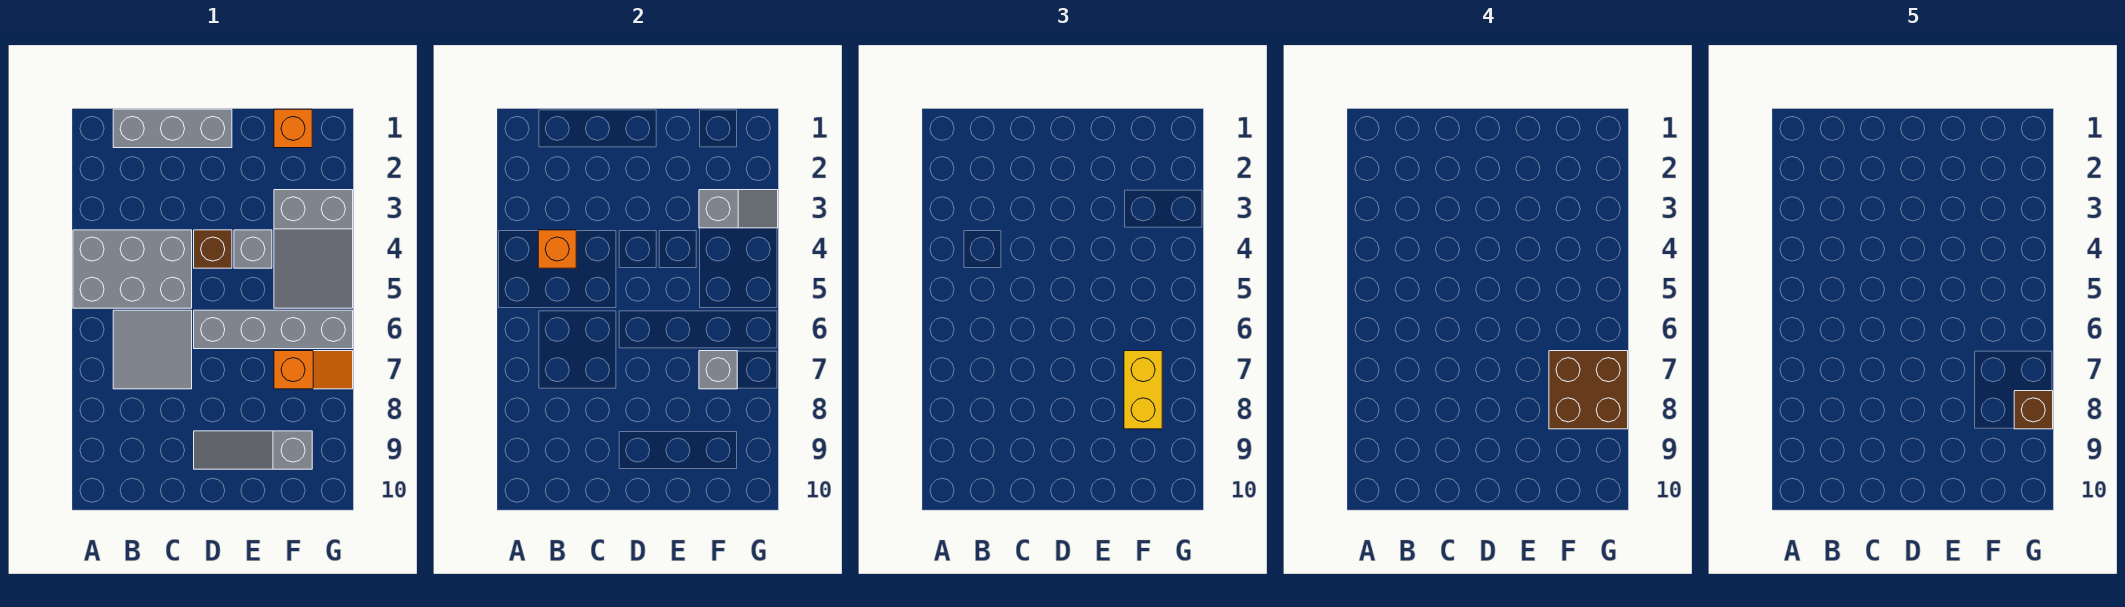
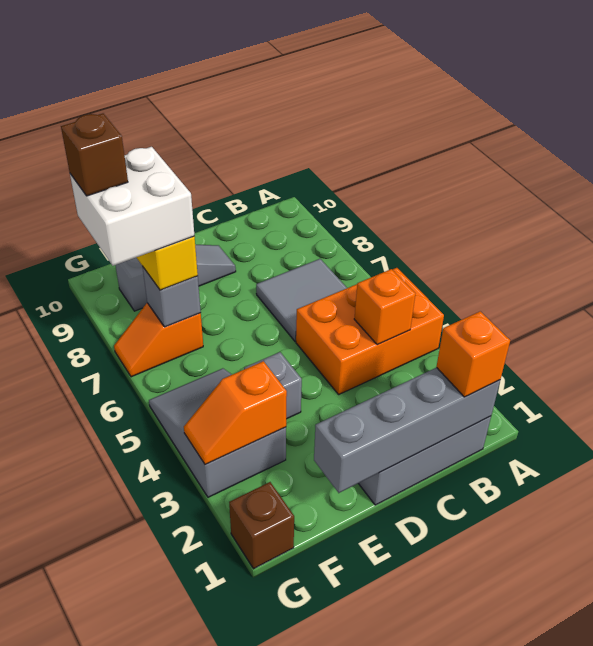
grey 2x3 brick [73,230,192,308] -> orange 2x3 brick [296,268,444,394]
brown 1x1 brick [194,230,232,268] -> brown 1x1 brick moved to [229,482,294,569]
grey 1x4 brick [194,310,353,349] -> grey 1x4 brick moved to [314,368,500,493]
orange 1x1 brick [274,109,312,148] -> orange 1x1 brick moved to [436,311,510,397]
grey 1x2 slope [699,190,778,228] -> orange 1x2 slope [184,361,287,465]
brown 2x2 brick [1549,351,1628,429] -> white 2x2 brick [70,147,194,266]

